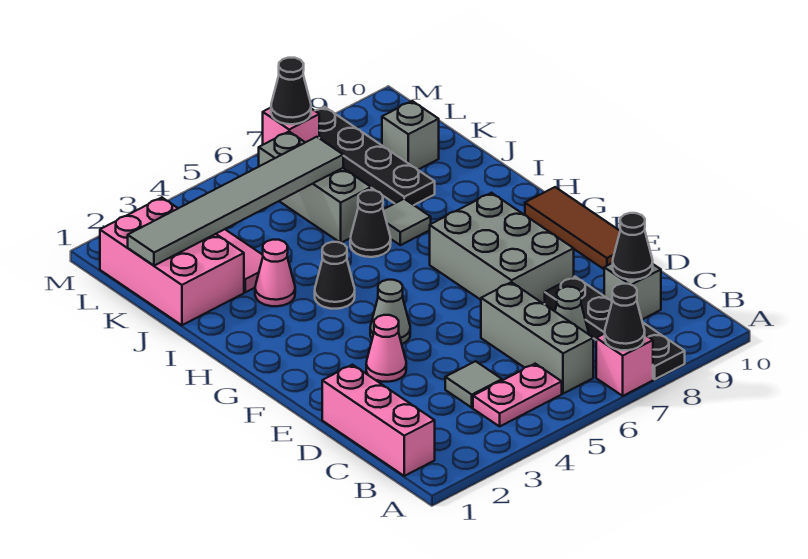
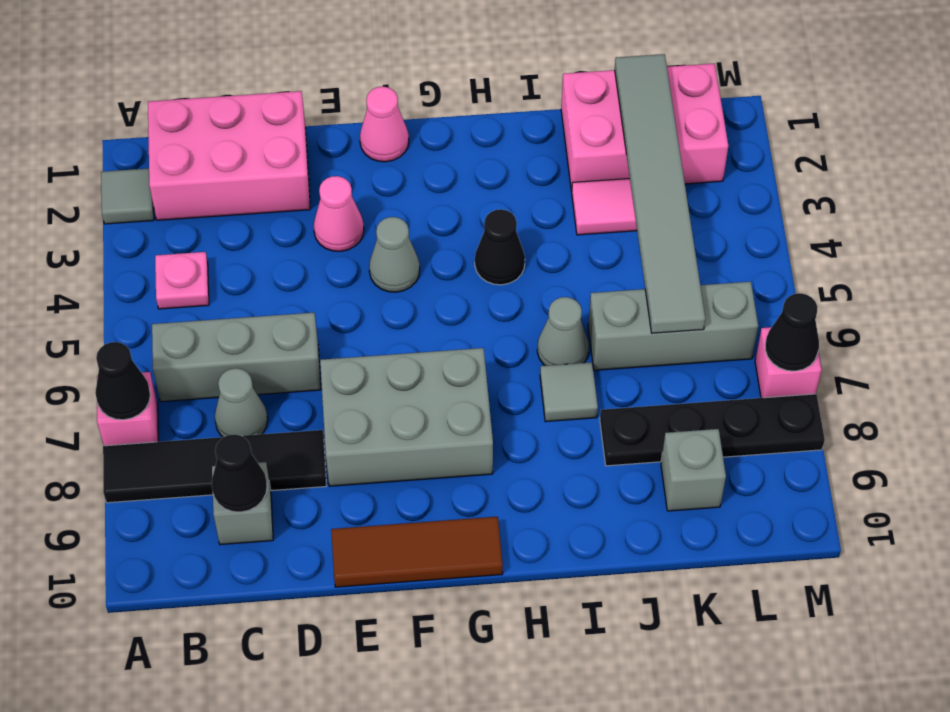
black 1x4 plate [545,277,685,379] -> black 1x4 tile [103,430,327,503]
pink 1x3 brick [322,365,435,476] -> pink 2x3 brick [148,91,310,220]
pink 1x2 plate [473,364,562,426] -> pink 1x1 plate [155,252,209,309]
grey 1x1 tile [445,361,502,408] -> grey 1x1 tile moved to [101,168,154,224]
pink 1x1 cone [255,240,295,306] -> pink 1x1 cone moved to [360,87,409,162]
black 1x1 cone [350,190,391,257] -> grey 1x1 cone [537,297,589,366]

